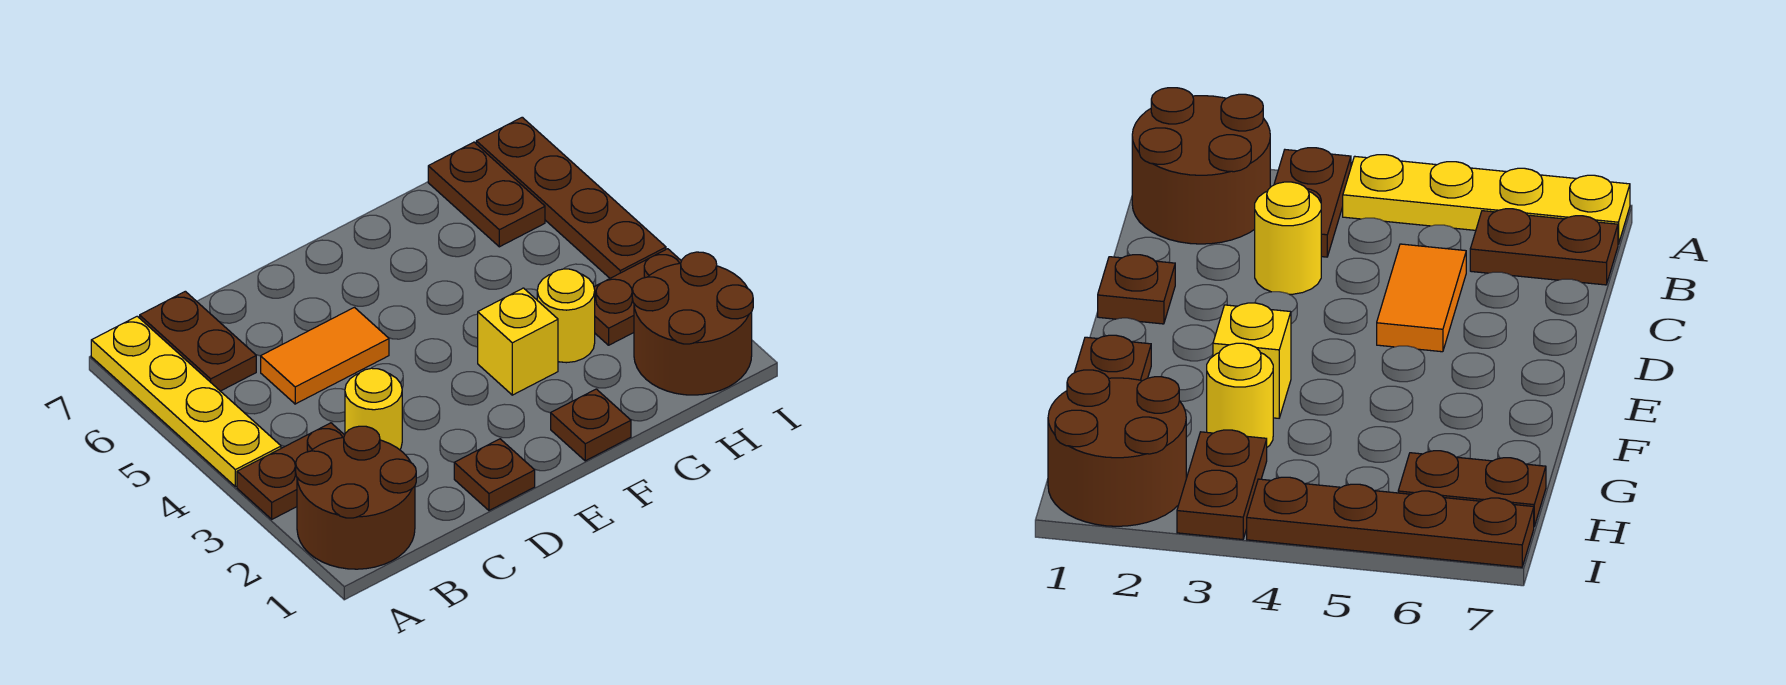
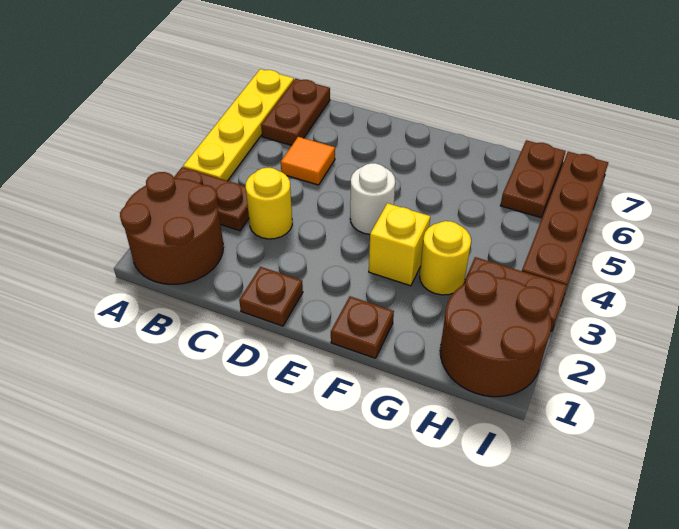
orange 1x2 tile [261,307,389,404] -> orange 1x1 tile [281,137,335,185]
none -> white 1x1 round brick [350,163,395,234]

